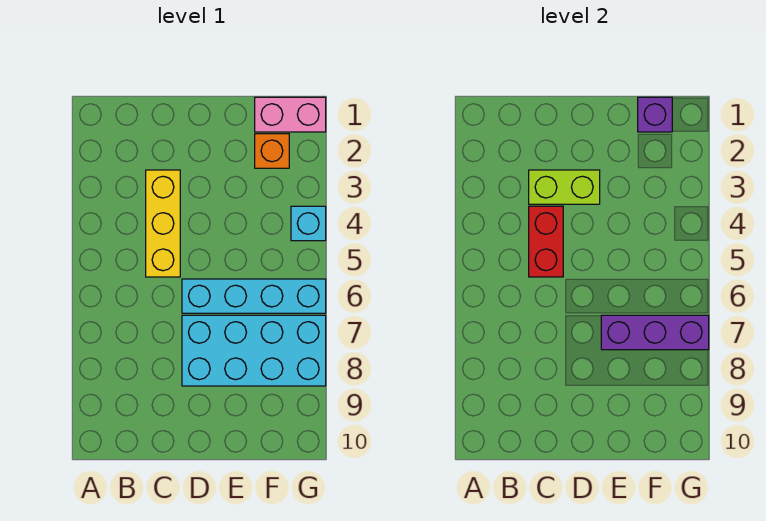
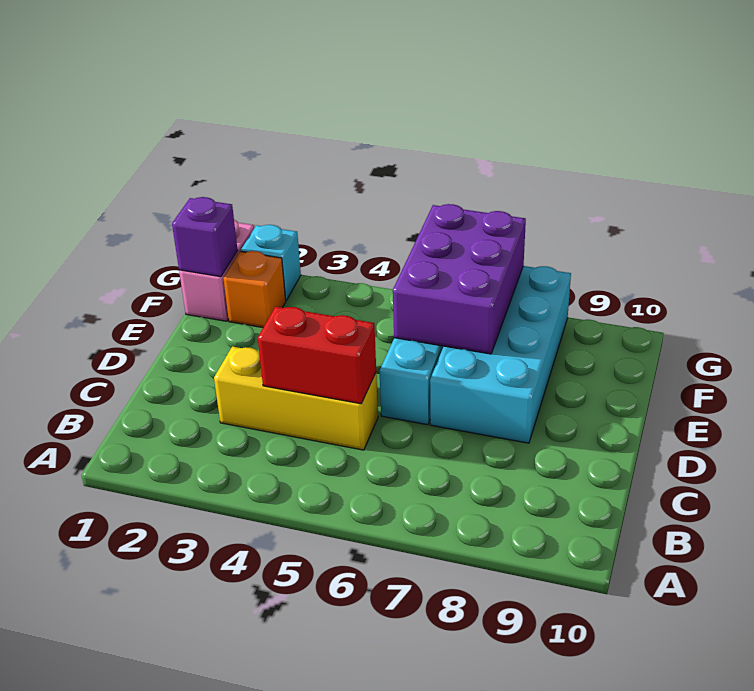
lime 1x2 brick [529,170,600,204] -> none
purple 1x3 brick [601,315,709,350] -> purple 2x3 brick [393,204,526,354]
cyan 1x1 brick [291,206,326,241] -> cyan 1x1 brick moved to [241,225,301,300]

